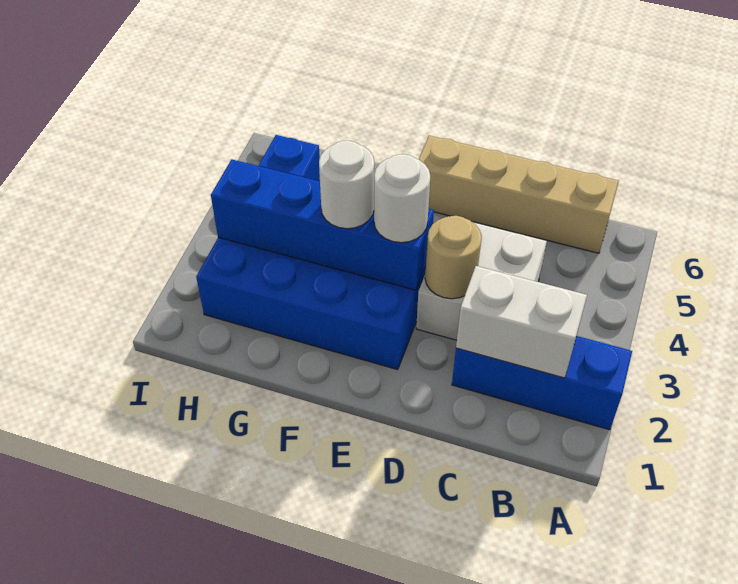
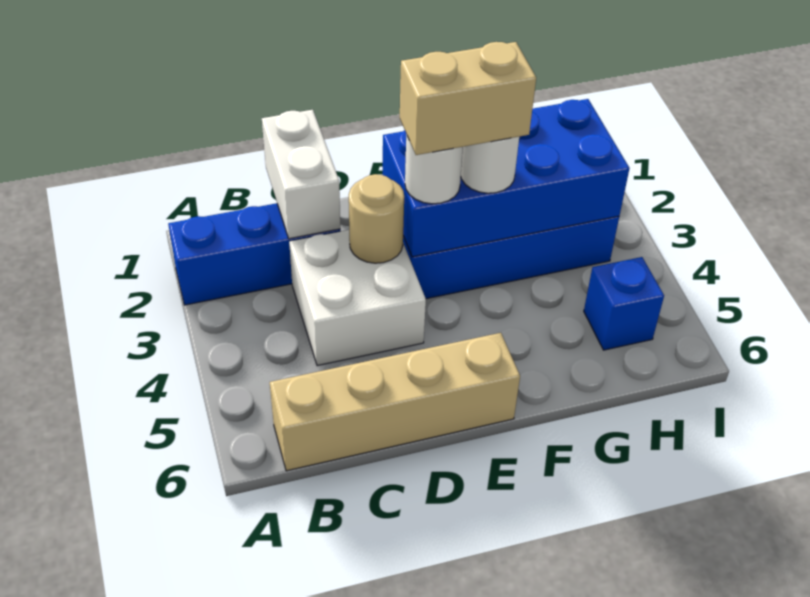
white 1x2 brick [456,266,587,378] -> white 1x2 brick turned to [262,110,340,239]
blue 1x4 brick [211,159,434,290] -> blue 2x4 brick [383,99,630,257]
none -> tan 1x2 brick [400,42,536,155]

